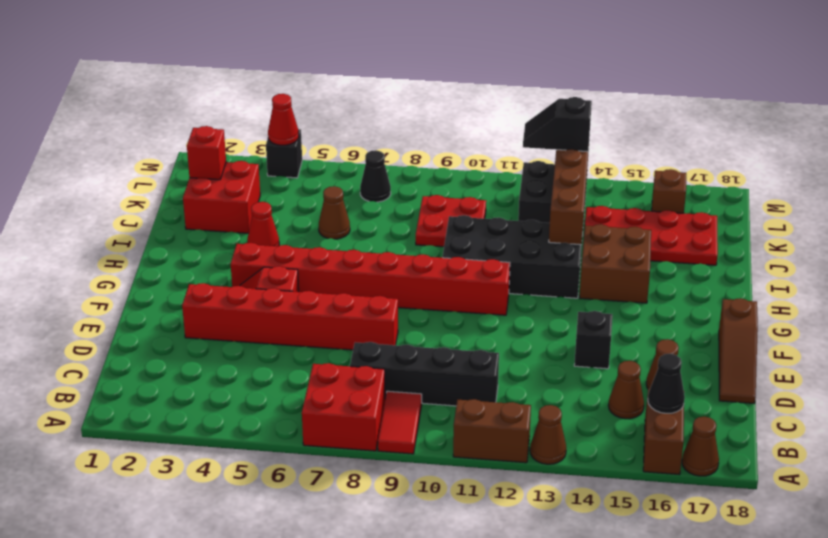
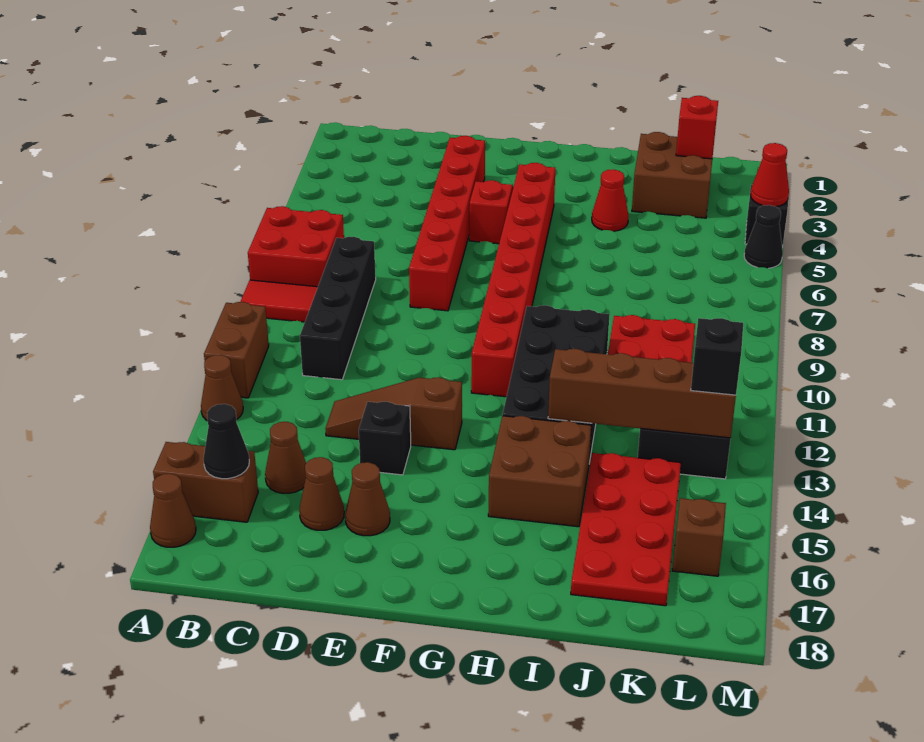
brown 1x3 slope [719,298,758,403] -> brown 1x3 slope moved to [325,377,462,450]
red 2x2 brick [183,161,260,233] -> brown 2x2 brick [632,132,712,218]
brown 1x1 cone [319,186,350,239] -> brown 1x1 cone moved to [345,462,390,536]
black 1x1 cone [360,150,391,202] -> black 1x1 cone moved to [744,205,783,268]

